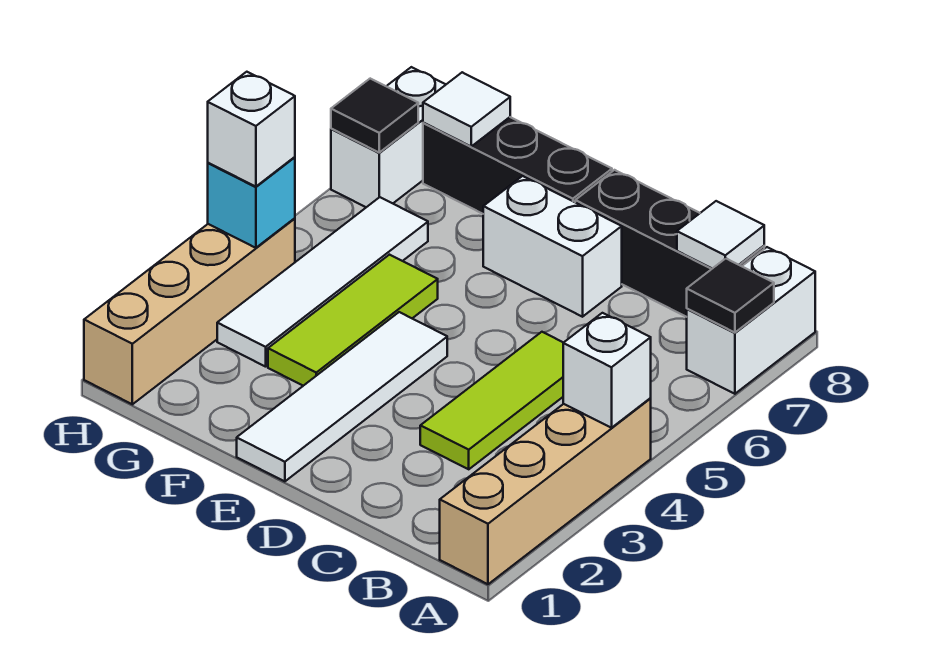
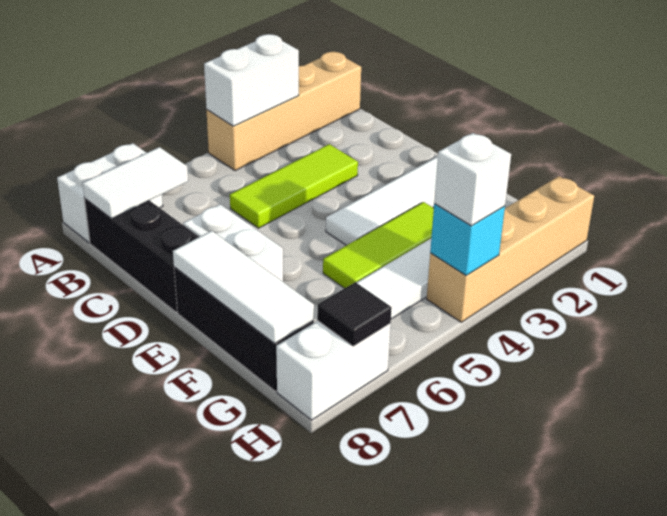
white 1x1 brick [563,313,651,428] -> white 1x2 brick [204,34,299,126]
black 1x1 tile [687,258,774,333] -> none
white 1x1 tile [677,201,764,269] -> white 1x2 tile [83,147,188,219]
white 1x1 tile [423,72,510,146] -> white 1x3 tile [173,231,314,343]

